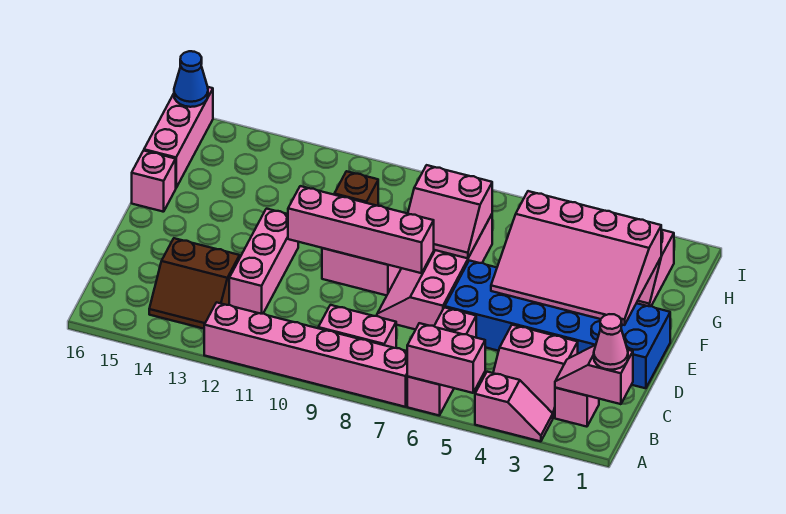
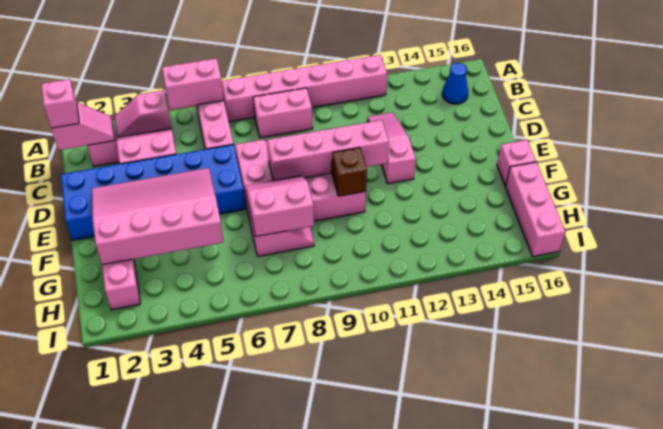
pink 1x1 cone [594,314,628,370] -> pink 1x1 brick [41,79,79,128]
brown 2x2 slope [149,238,240,329] -> none
pink 1x3 brick [229,209,298,314] -> pink 1x3 slope [368,112,416,184]
blue 1x1 cone [174,51,208,107] -> blue 1x1 cone moved to [442,63,468,104]

